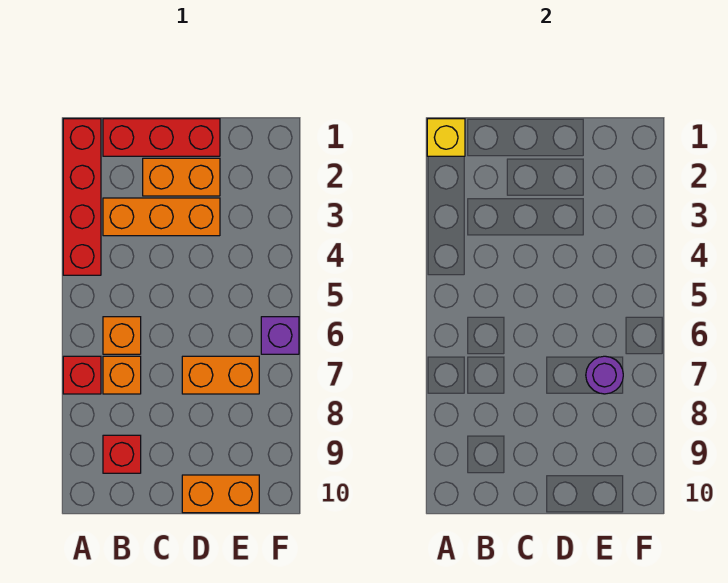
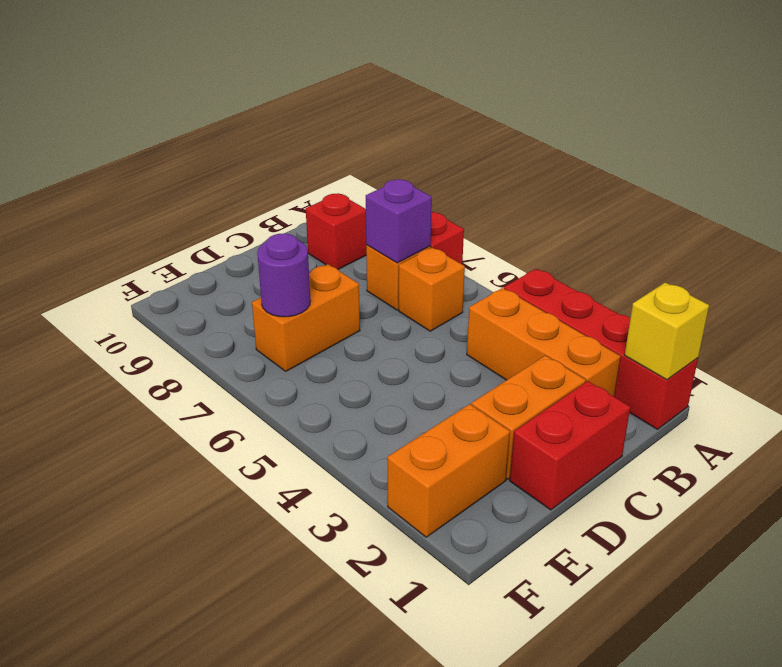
red 1x3 brick [103,119,220,156] -> red 1x2 brick [510,381,630,510]
orange 1x3 brick [103,198,220,236] -> orange 1x3 brick turned to [467,288,621,396]
orange 1x2 brick [182,475,259,513] -> orange 1x2 brick moved to [387,404,510,537]
purple 1x1 brick [261,317,299,354] -> purple 1x1 brick moved to [366,179,432,263]

